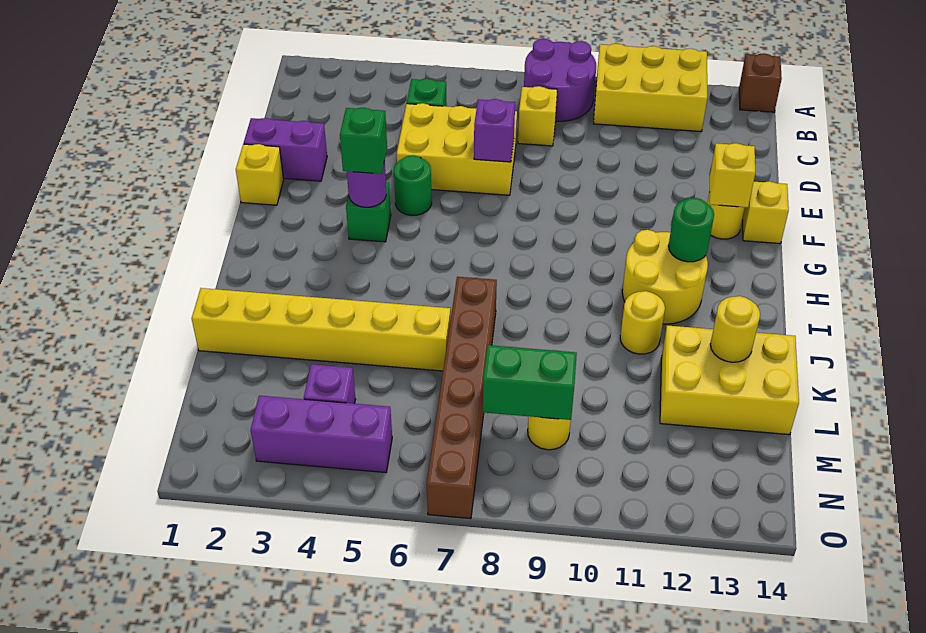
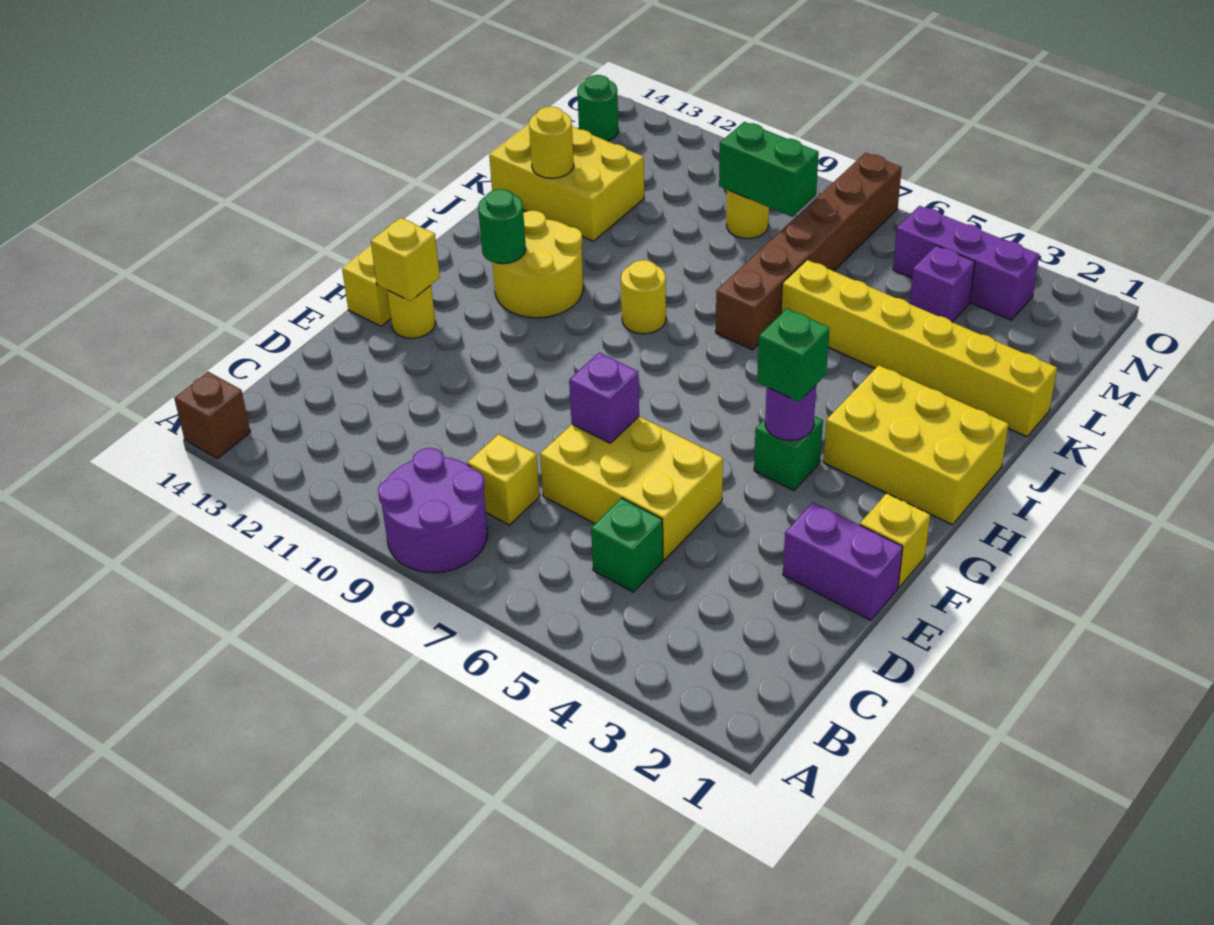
yellow 2x3 brick [594,44,707,132] -> yellow 2x3 brick moved to [823,365,1009,525]
green 1x1 round brick [394,155,432,216] -> green 1x1 round brick moved to [577,75,618,141]
yellow 1x1 round brick [620,291,665,354] -> yellow 1x1 round brick moved to [621,260,666,334]

